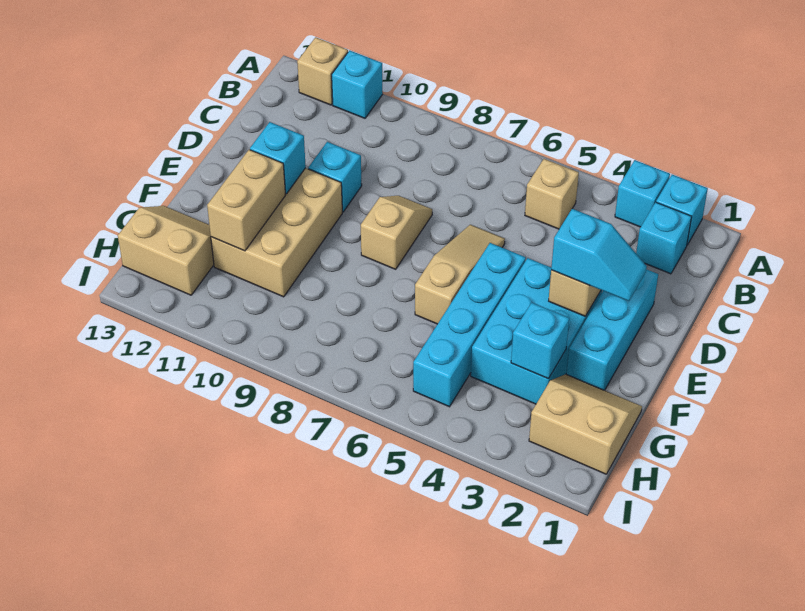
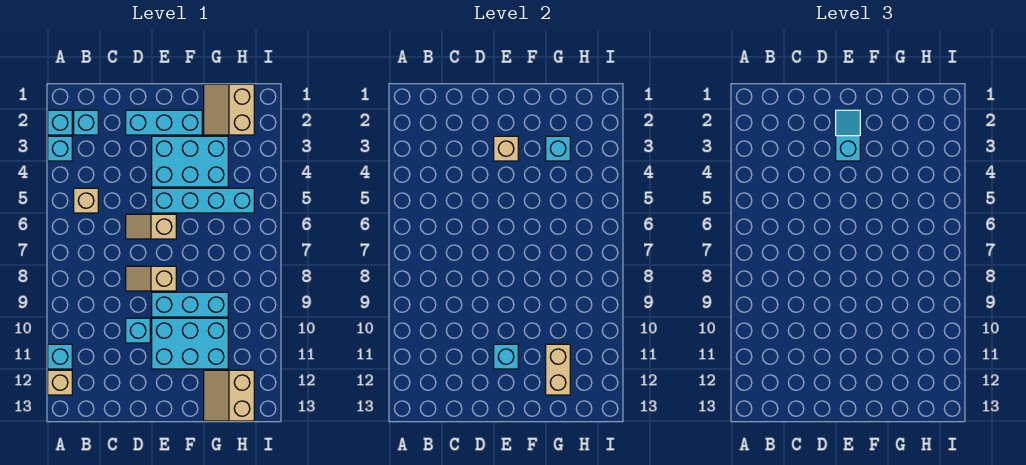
tan 1x3 slope [415,225,505,324] -> tan 1x2 slope [126,214,176,239]
none -> cyan 1x3 brick [152,292,228,317]
tan 2x3 brick [211,168,342,297] -> cyan 2x3 brick [152,318,228,369]
tan 1x2 brick [207,150,285,251] -> tan 1x2 brick turned to [546,344,570,395]

